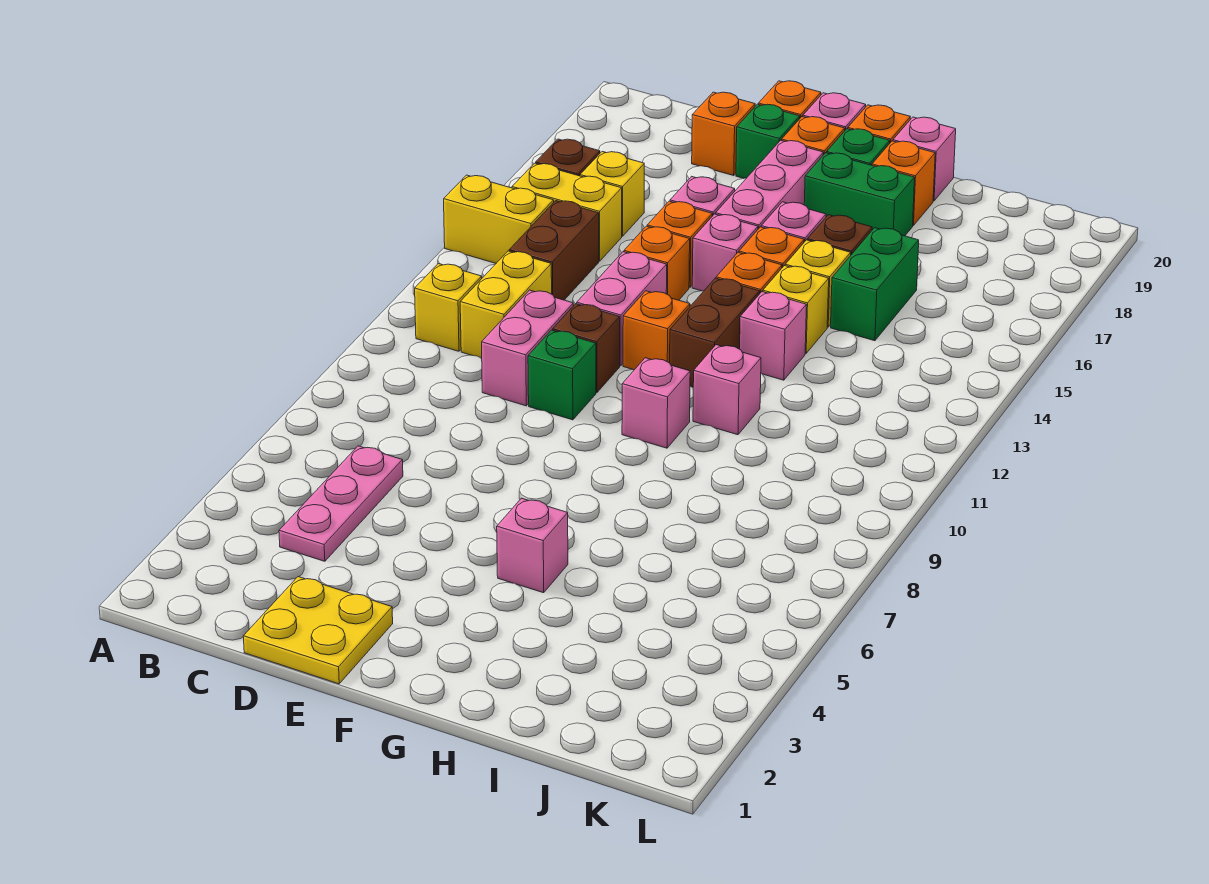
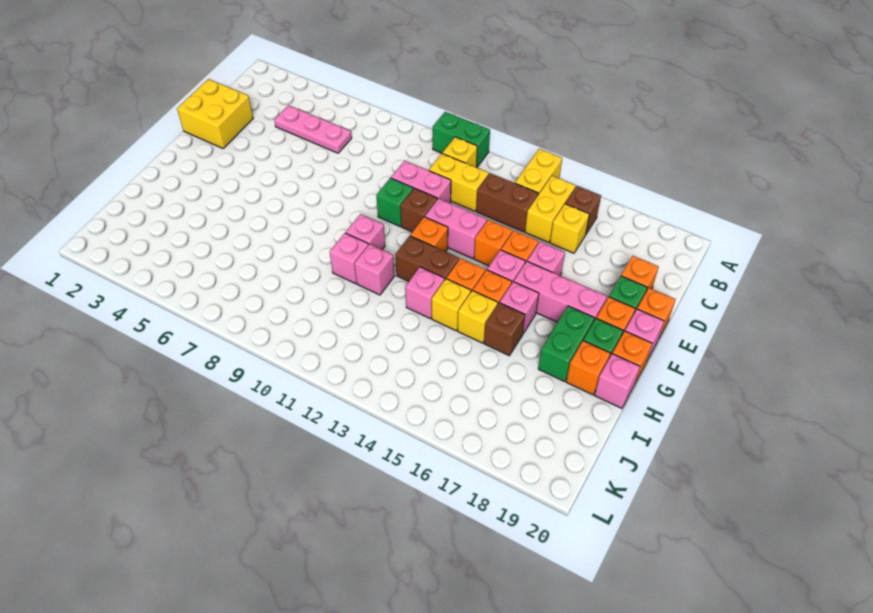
yellow 2x2 plate [243,577,393,684] -> yellow 2x2 brick [177,79,253,148]
pink 1x1 brick [497,498,568,593] -> pink 1x1 brick moved to [330,233,368,284]
green 1x2 brick [831,228,919,341] -> green 1x2 brick moved to [433,112,490,168]

